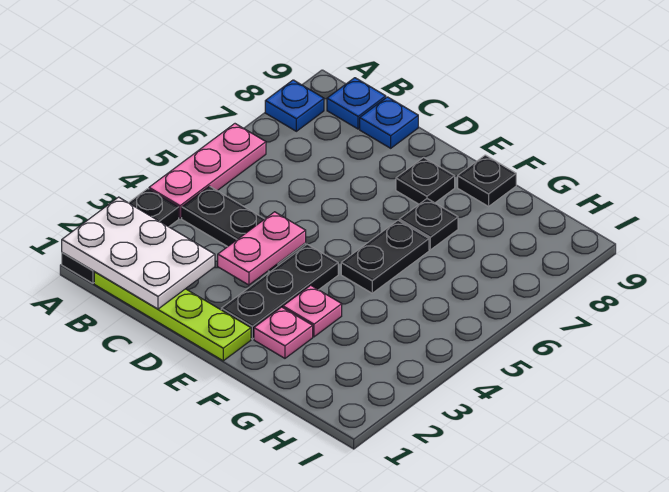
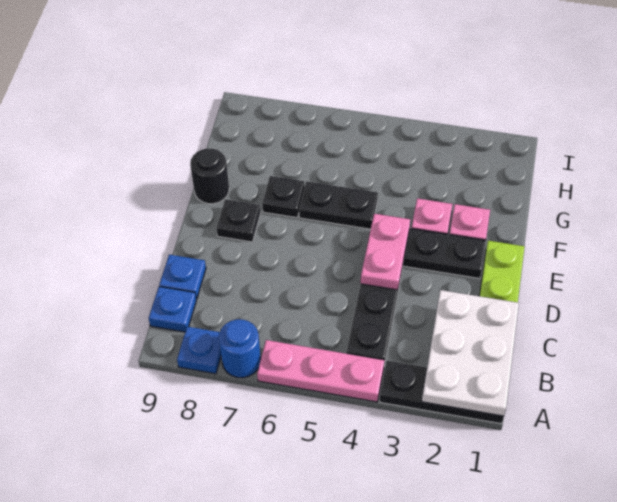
none -> blue 1x1 round brick [219,319,261,378]
pink 1x2 plate [218,212,306,285] -> pink 1x2 plate turned to [361,214,410,290]
black 1x1 plate [458,155,516,206] -> black 1x1 round brick [190,148,229,204]

